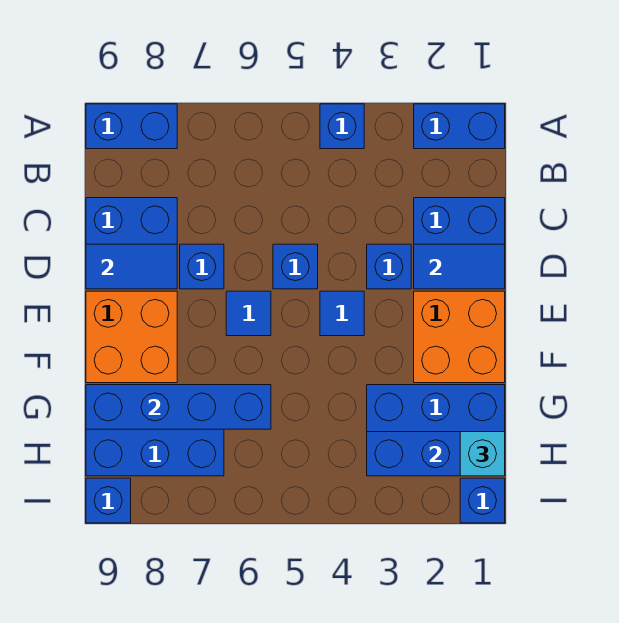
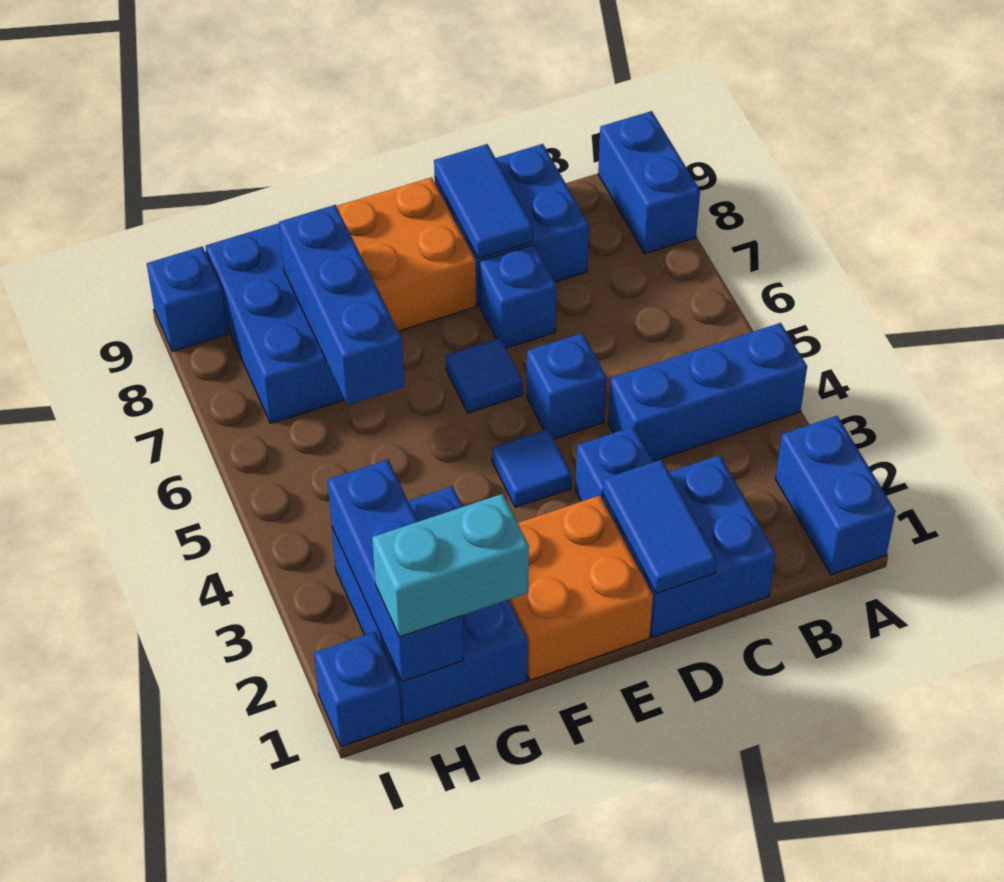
blue 1x1 brick [320,104,364,149] -> blue 1x3 brick [608,323,807,461]
blue 1x4 brick [86,385,271,429] -> blue 1x3 brick [279,205,404,405]
cyan 1x1 brick [460,432,505,476] -> cyan 1x2 brick [372,494,529,637]

